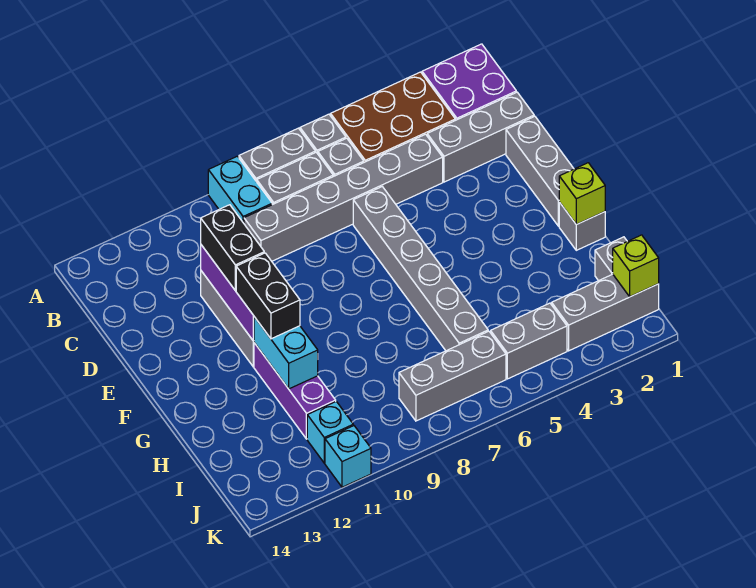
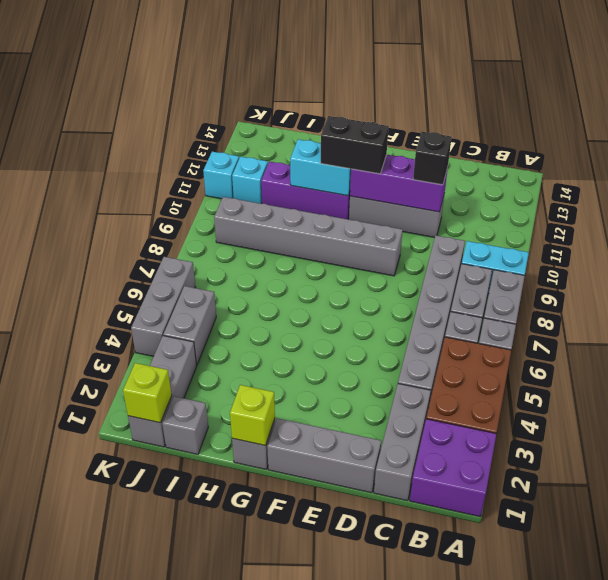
grey 1x6 brick [353,187,488,351] -> grey 1x6 brick moved to [214,197,403,276]
black 1x2 brick [201,205,264,291] -> black 1x1 brick [413,132,451,185]
grey 1x3 brick [399,331,506,421] -> grey 1x3 brick moved to [131,257,196,357]

